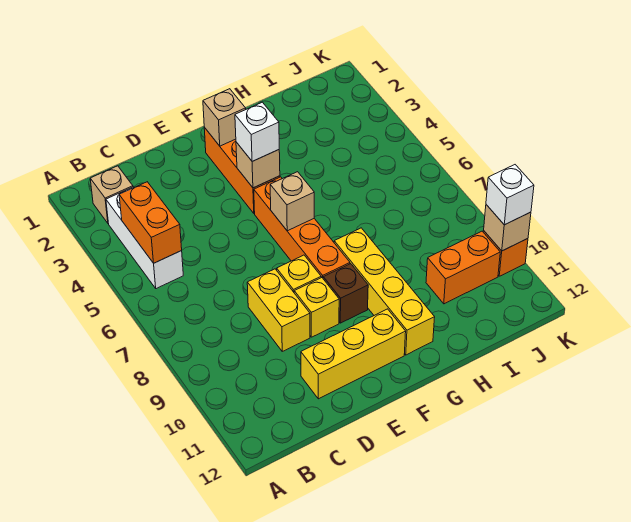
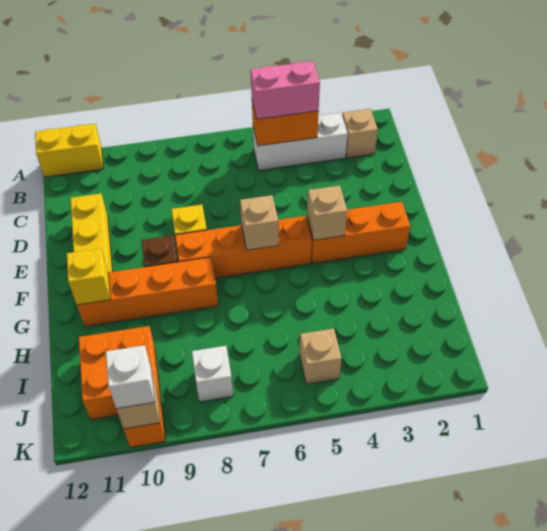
none -> pink 1x2 brick [251,61,320,119]
yellow 1x2 brick [247,269,310,351] -> yellow 1x2 brick moved to [35,124,103,177]
yellow 1x1 brick [294,277,339,337] -> yellow 1x1 brick moved to [67,248,110,305]
tan 1x1 brick [203,89,246,146] -> tan 1x1 brick moved to [299,329,341,384]
white 1x1 brick [235,102,279,161] -> white 1x1 brick moved to [192,346,233,402]
yellow 1x4 brick [334,228,435,355] -> orange 1x4 brick [77,257,218,327]
orange 1x2 brick [426,231,500,304] -> orange 2x2 brick [79,326,161,420]

